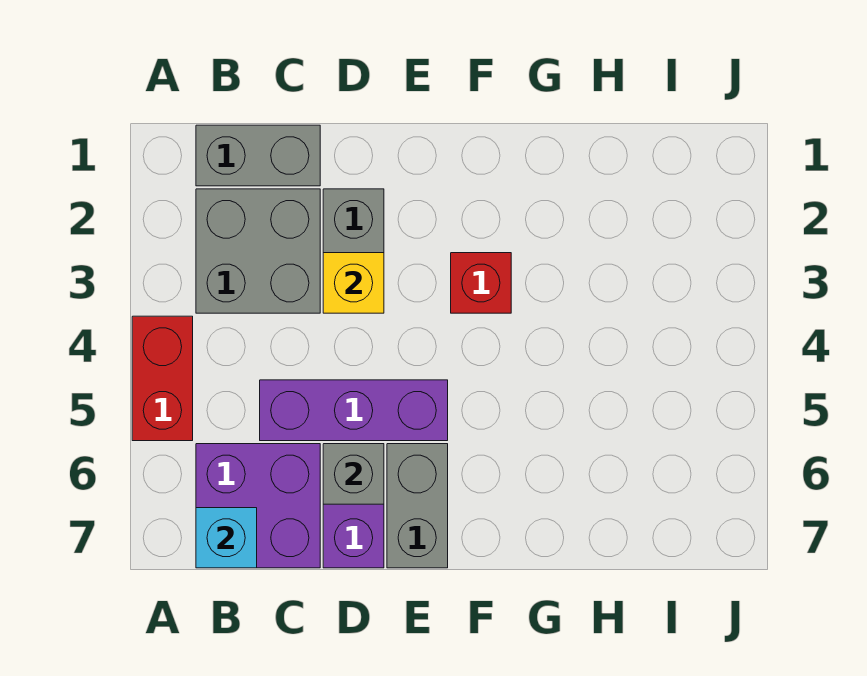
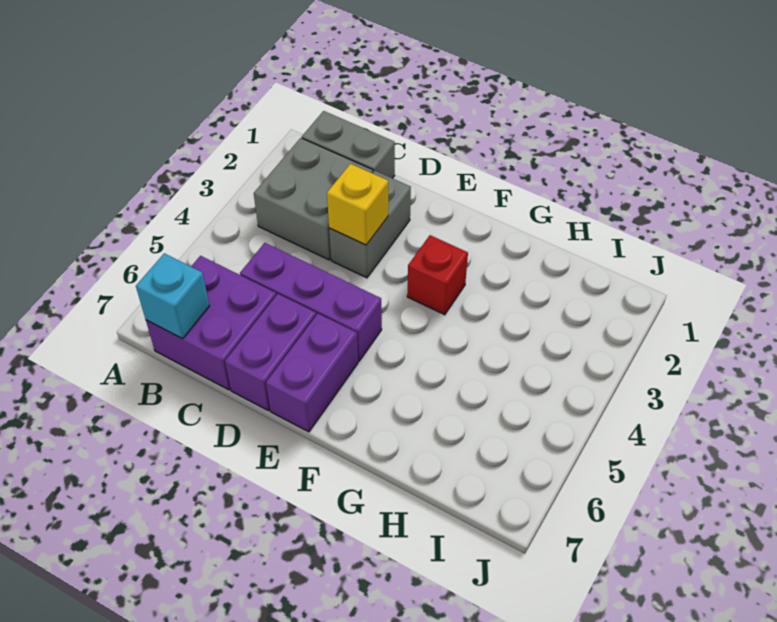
red 1x2 brick [132,316,193,441] -> none
grey 1x1 brick [323,444,384,504] -> none
grey 1x2 brick [387,444,448,568] -> purple 1x2 brick [266,314,358,432]

